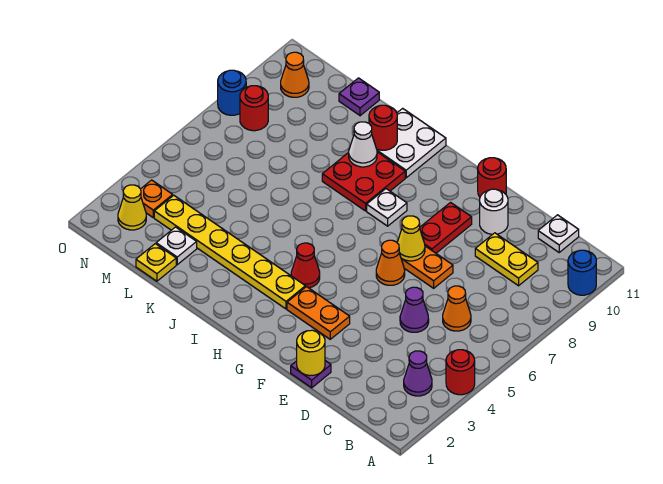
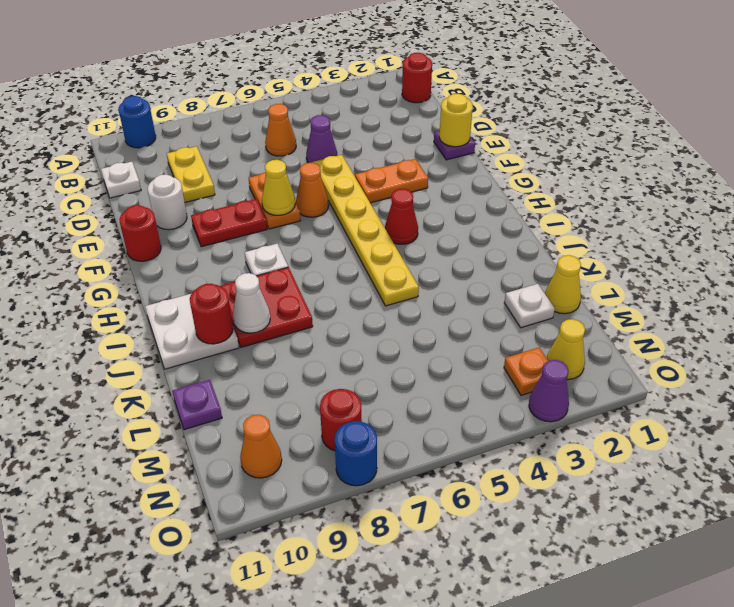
red 1x1 round brick [446,350,475,395] -> red 1x1 round brick moved to [402,53,432,103]
purple 1x1 cone [404,351,432,396] -> purple 1x1 cone moved to [529,360,569,422]
orange 1x2 plate [287,287,350,339] -> orange 1x2 plate turned to [355,159,428,203]
yellow 1x6 plate [154,195,305,309] -> yellow 1x6 plate moved to [312,155,419,306]
yellow 1x1 plate [136,244,176,281] -> yellow 1x1 cone [545,255,581,314]

